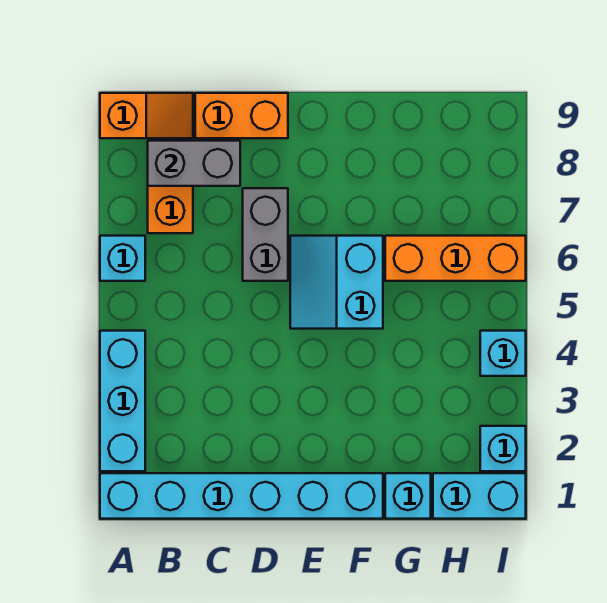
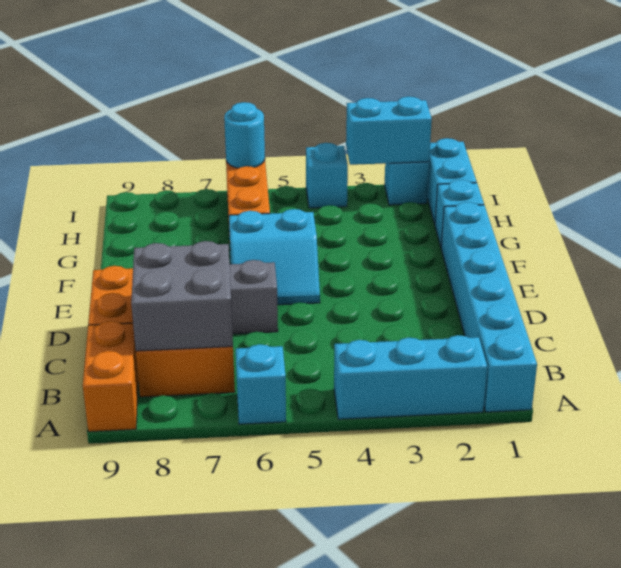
orange 1x2 slope [100,93,193,138] -> orange 1x2 brick [83,321,138,432]
grey 1x2 brick [148,141,240,186] -> grey 2x2 brick [131,241,233,351]
none -> cyan 1x2 brick [346,96,432,165]
none -> cyan 1x1 round brick [224,102,265,168]

